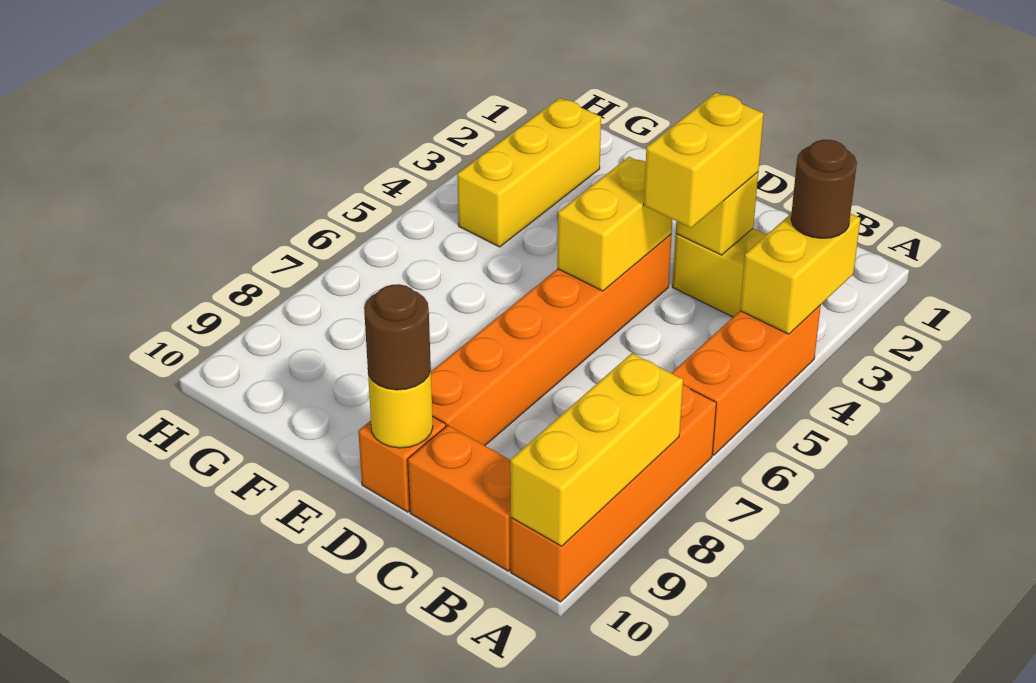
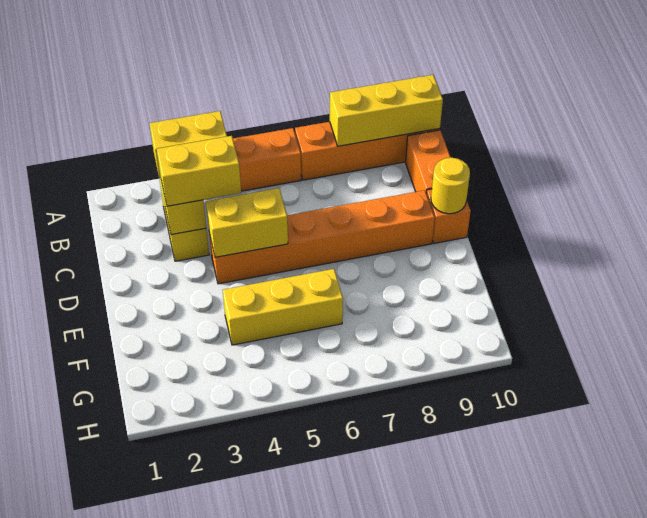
brown 1x1 round brick [791,140,857,238] -> none
brown 1x1 round brick [364,284,431,390] -> none
yellow 1x3 brick [457,98,601,247] -> yellow 1x3 brick moved to [223,269,343,345]

